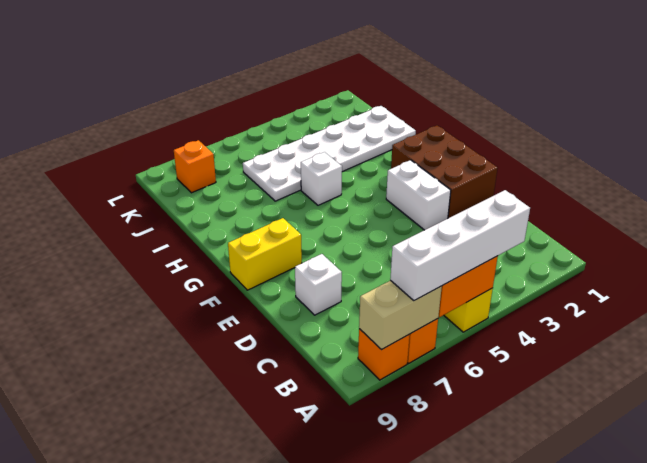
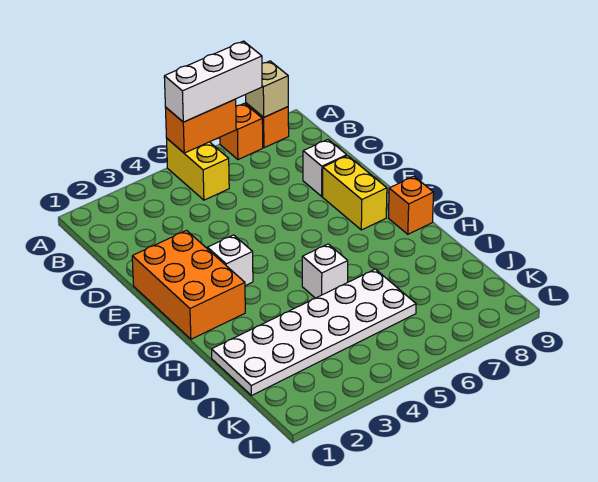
white 1x4 brick [390,190,530,301] -> white 1x3 brick [164,41,262,122]
tan 1x2 brick [359,280,442,350] -> tan 1x1 brick [246,61,288,117]
brown 2x3 brick [391,125,497,218] -> orange 2x3 brick [132,230,245,339]
white 1x2 brick [386,160,451,230] -> white 1x1 brick [207,235,253,286]
yellow 1x2 brick [228,218,302,290] -> yellow 1x2 brick turned to [323,156,387,230]
orange 1x1 brick [174,140,216,193] -> orange 1x1 brick moved to [389,177,434,234]

